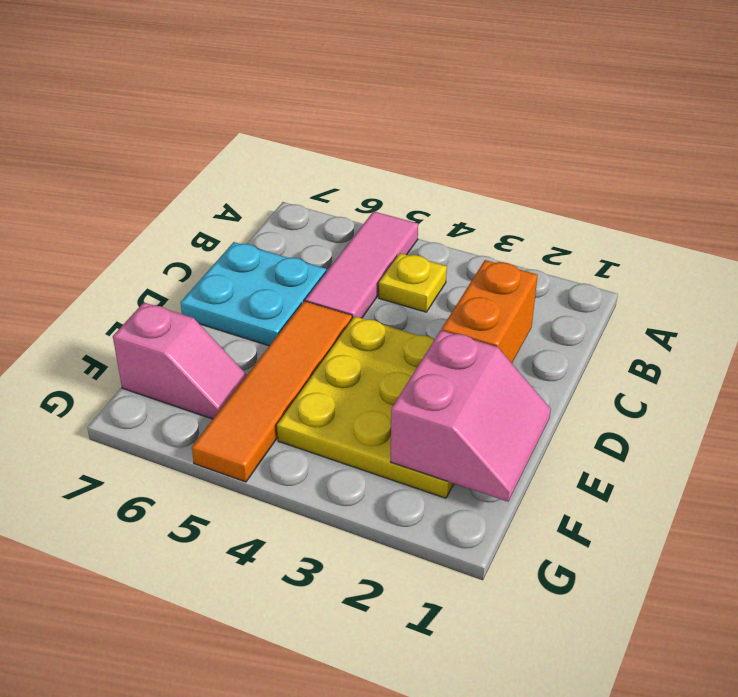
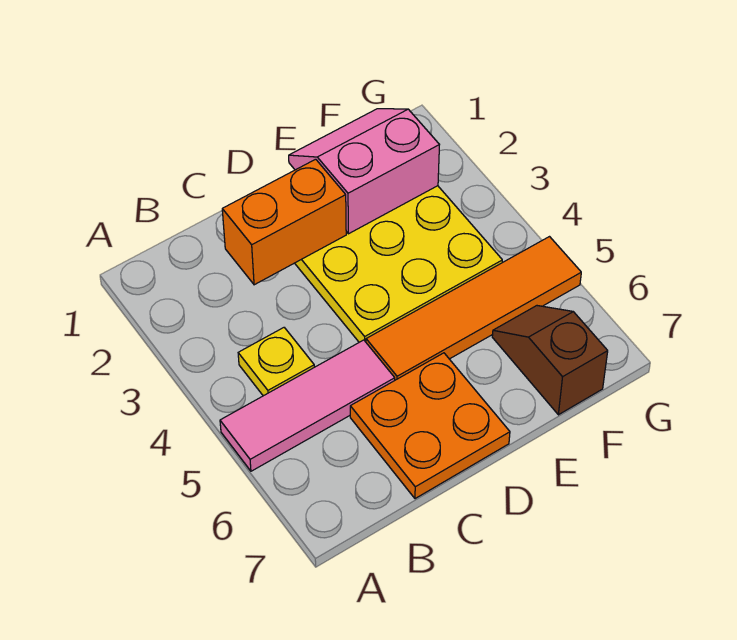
cyan 2x2 plate [180,242,326,346] -> orange 2x2 plate [350,353,510,499]
pink 1x2 slope [113,303,247,419] -> brown 1x2 slope [492,306,608,415]

